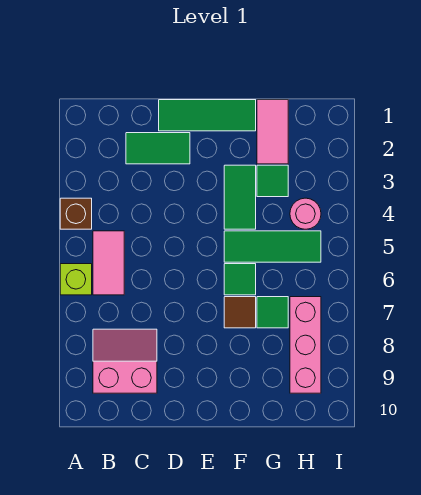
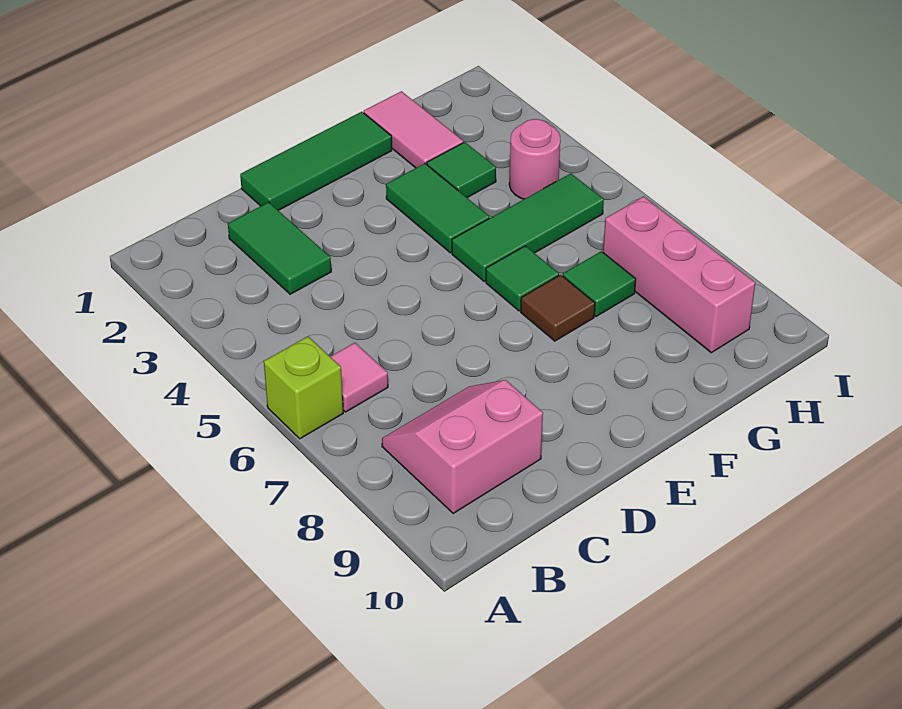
brown 1x1 brick [60,198,92,229] -> none
pink 1x2 tile [93,231,124,295] -> pink 1x1 tile [330,343,388,412]
green 1x2 tile [126,133,190,164] -> green 1x2 tile turned to [228,202,331,294]

